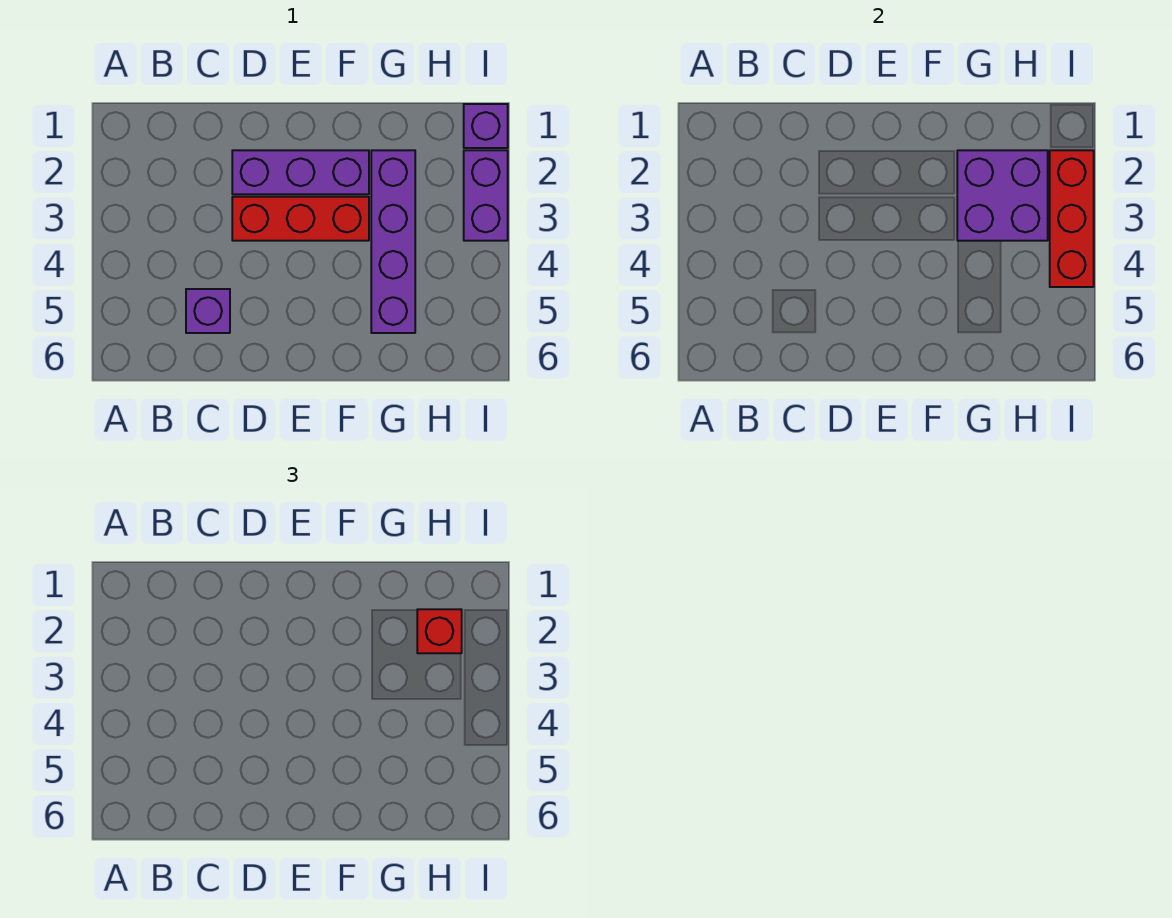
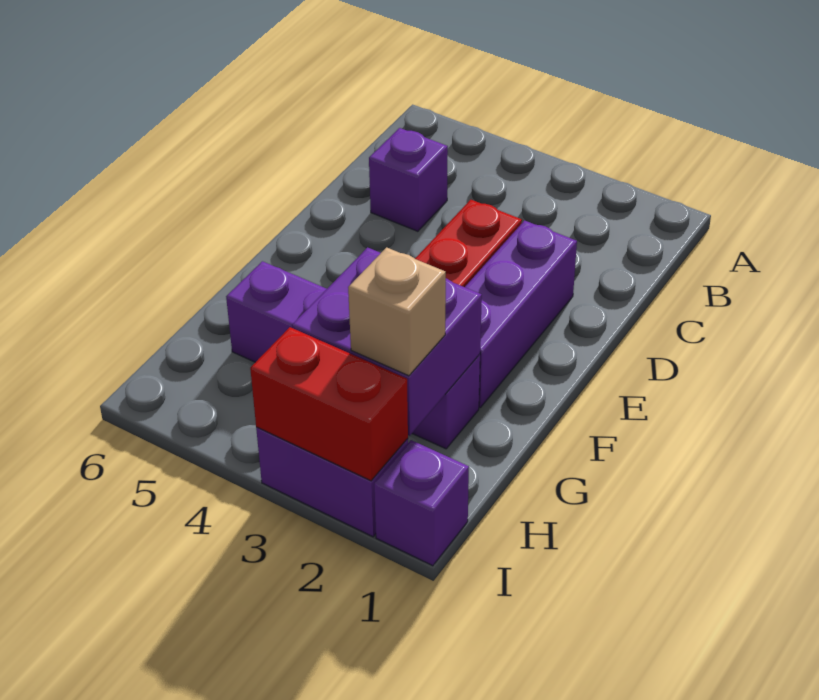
red 1x1 brick [417,609,462,653] -> tan 1x1 brick [348,247,446,376]
red 1x3 brick [1050,150,1094,287] -> red 1x2 brick [250,327,408,481]

